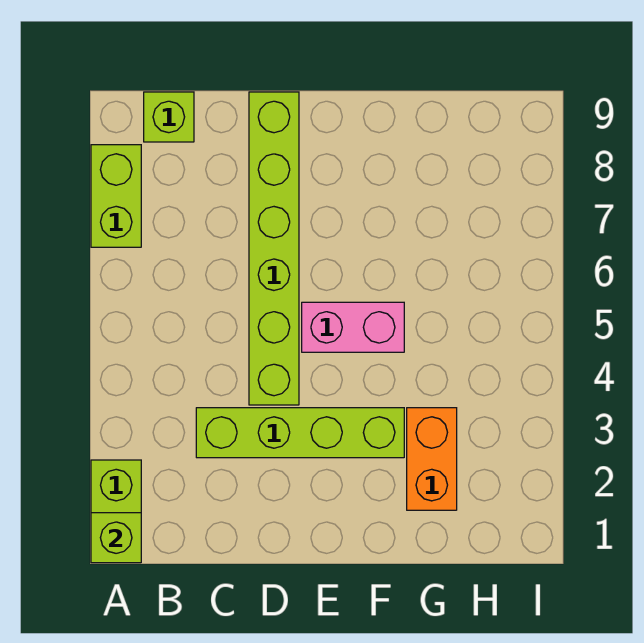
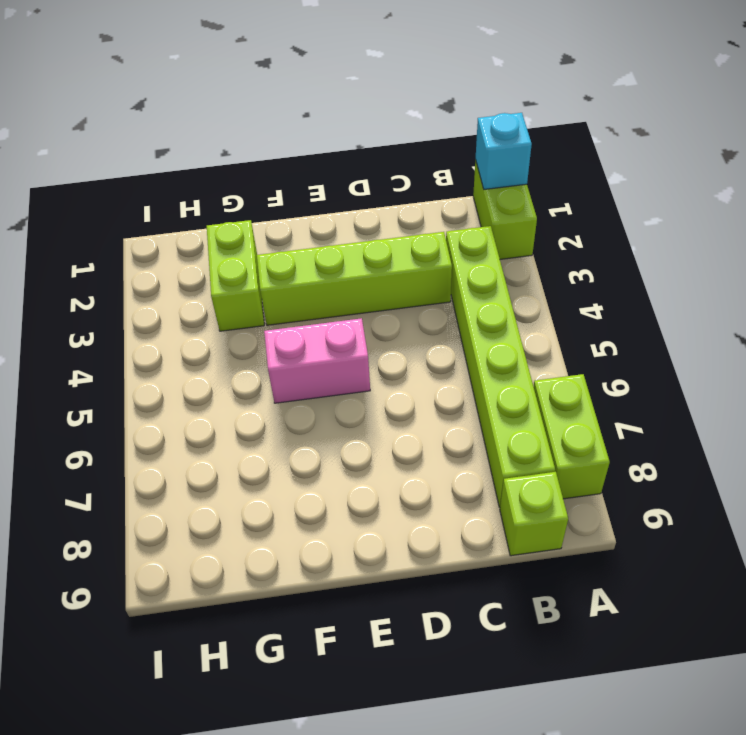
lime 1x1 brick [91,513,141,563] -> cyan 1x1 brick [475,113,532,189]
lime 1x6 brick [249,92,299,405] -> lime 1x6 brick moved to [446,226,555,507]
orange 1x2 brick [407,408,457,510] -> lime 1x2 brick [207,220,264,331]

